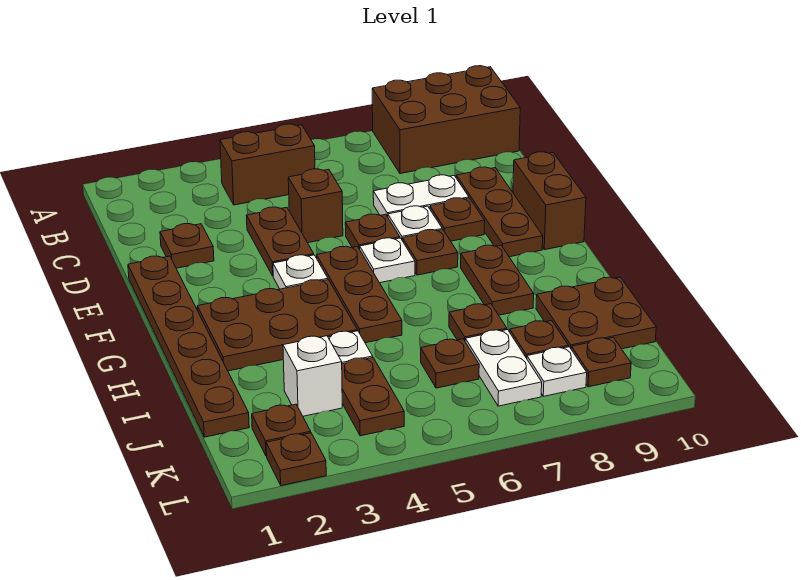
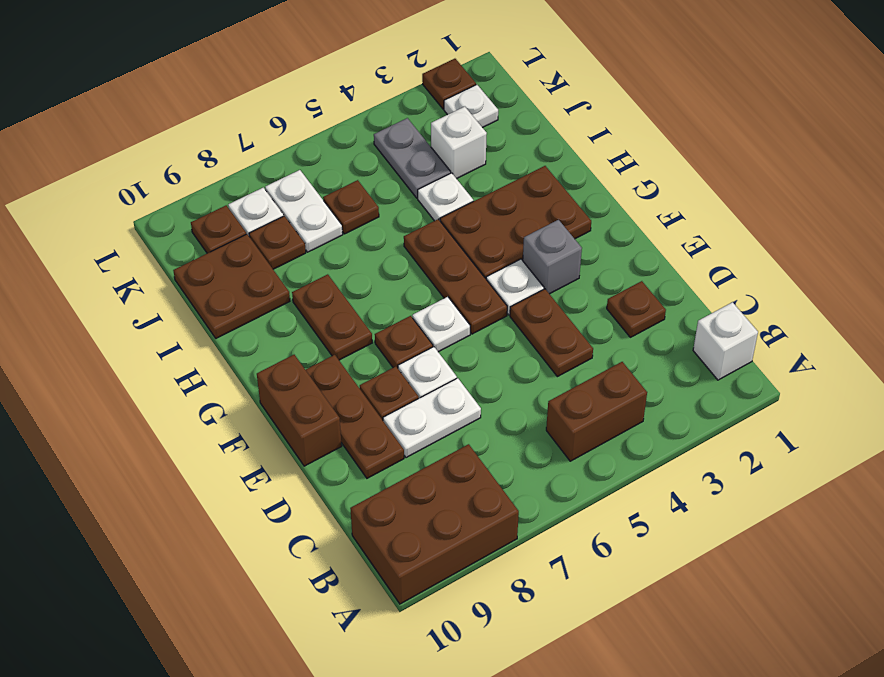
none -> white 1x1 brick [693,302,758,380]
brown 1x1 brick [288,169,343,243] -> none
brown 1x6 plate [128,256,249,437] -> none
brown 1x1 plate [345,214,400,249] -> none
none -> grey 1x1 brick [523,220,582,294]
brown 1x1 plate [449,304,507,340] -> none
brown 1x2 plate [342,358,404,436] -> grey 1x2 plate [374,118,451,198]
brown 1x1 plate [252,404,311,456] -> white 1x1 plate [444,85,498,128]

